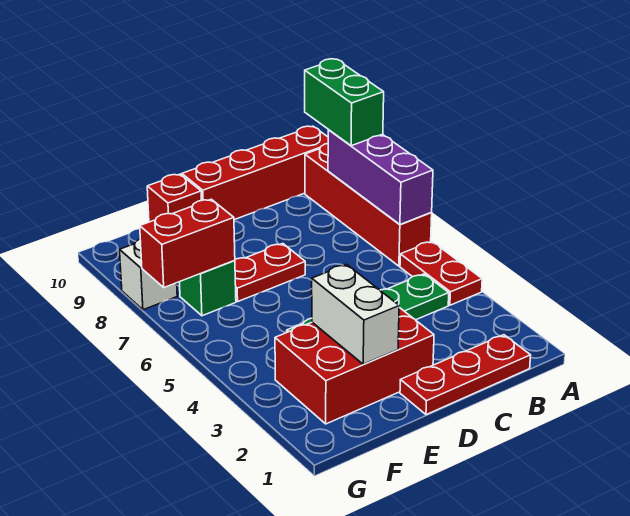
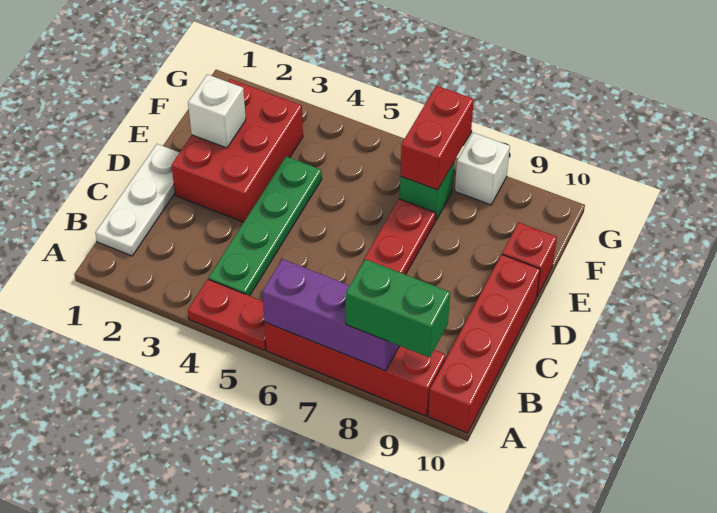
red 1x3 plate [400,335,531,415] -> white 1x3 plate [95,144,180,256]
white 1x2 brick [312,264,399,364] -> white 1x1 brick [188,74,246,148]

